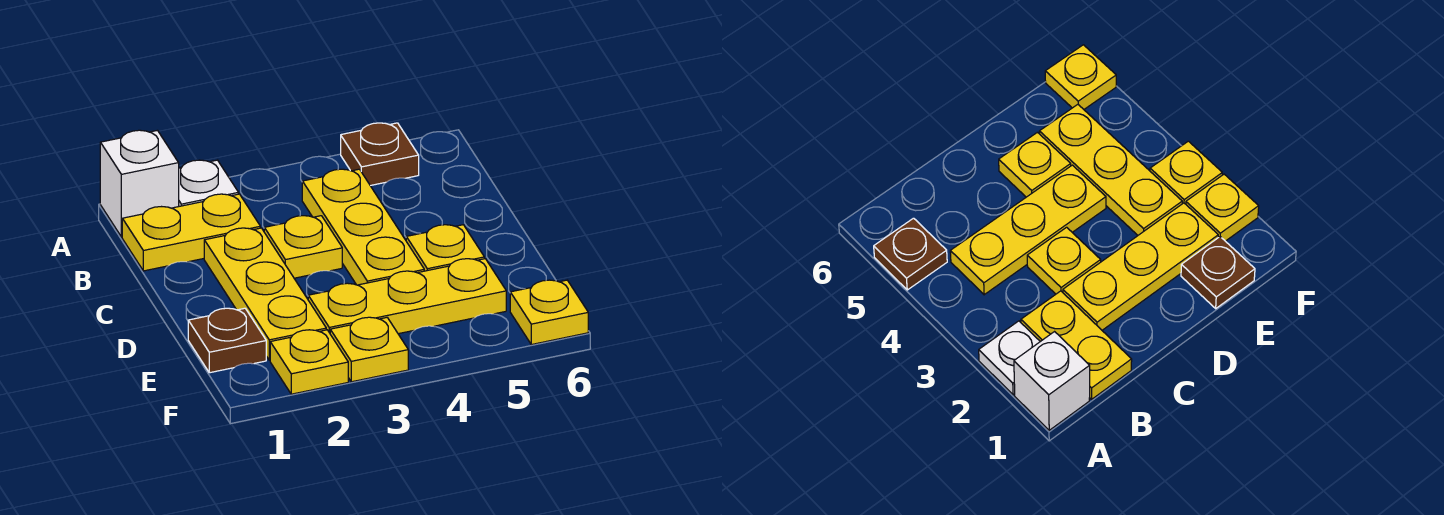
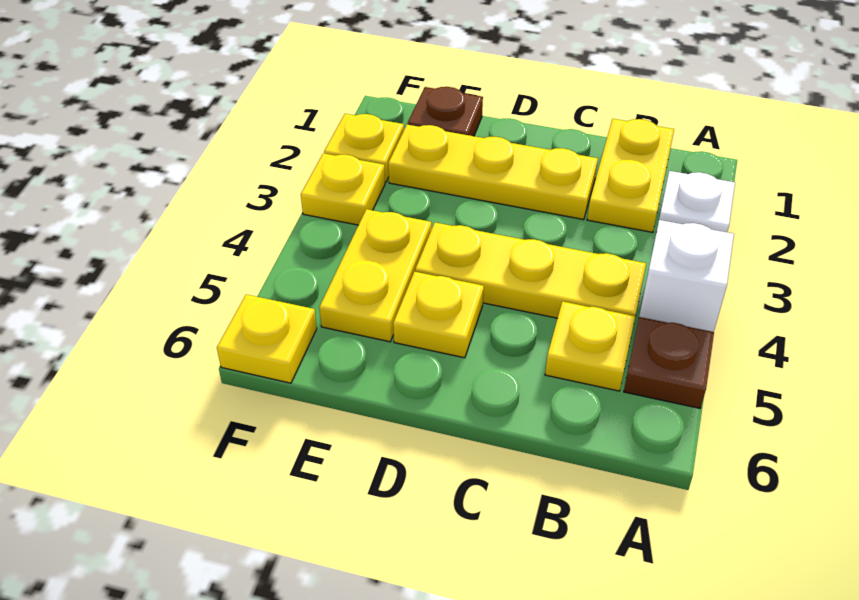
white 1x1 brick [100,130,179,237] -> white 1x1 brick moved to [639,220,734,332]
yellow 1x1 plate [264,216,342,278] -> yellow 1x1 plate moved to [545,302,635,391]
yellow 1x3 plate [308,259,506,334] -> yellow 1x2 plate [319,209,431,342]

